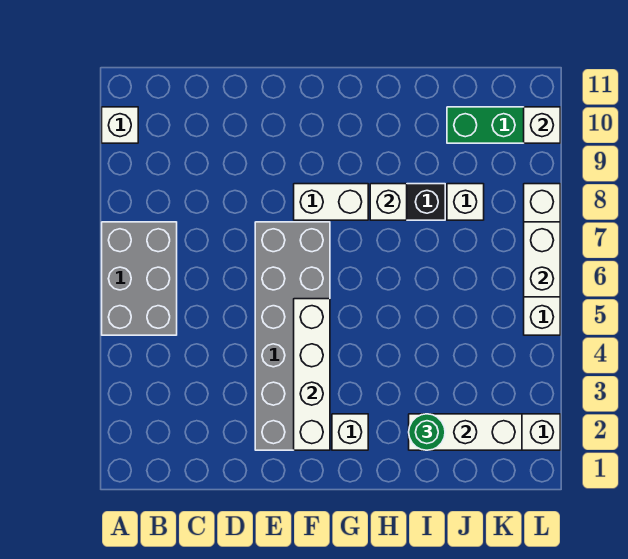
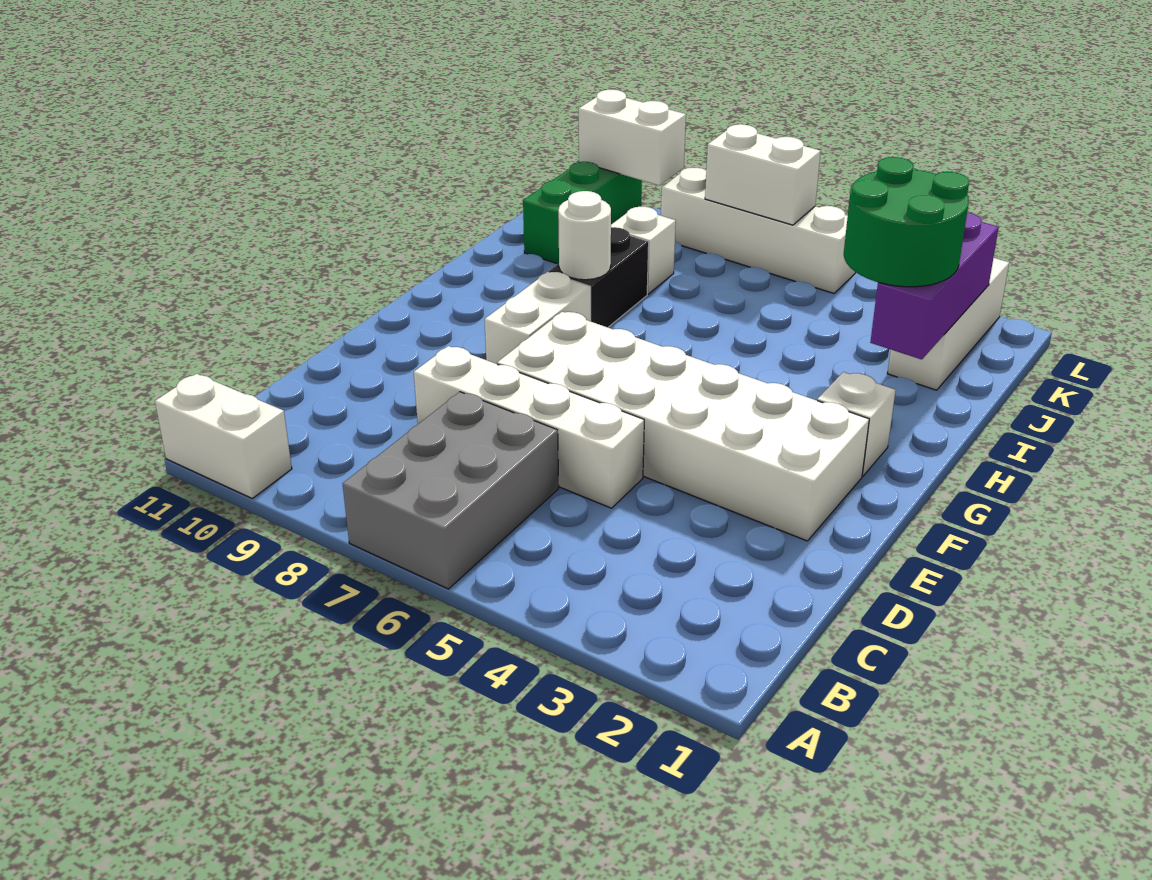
grey 2x3 brick [102,222,177,335] -> grey 2x3 brick turned to [343,392,559,589]
white 1x1 brick [102,107,138,143] -> white 1x2 brick [155,374,292,498]
grey 2x6 brick [255,222,330,450] -> white 2x6 brick [497,312,869,541]
white 1x4 brick [294,299,330,450] -> white 1x4 brick moved to [414,346,644,508]
white 1x1 brick [370,184,407,220] -> white 1x1 round brick [558,191,611,280]
white 1x3 brick [409,414,522,450] -> purple 1x3 brick [870,212,999,359]
green 1x1 round brick [409,414,445,450] -> green 2x2 round brick [844,157,969,287]
white 1x1 brick [524,107,560,143] -> white 1x2 brick [579,90,686,186]

